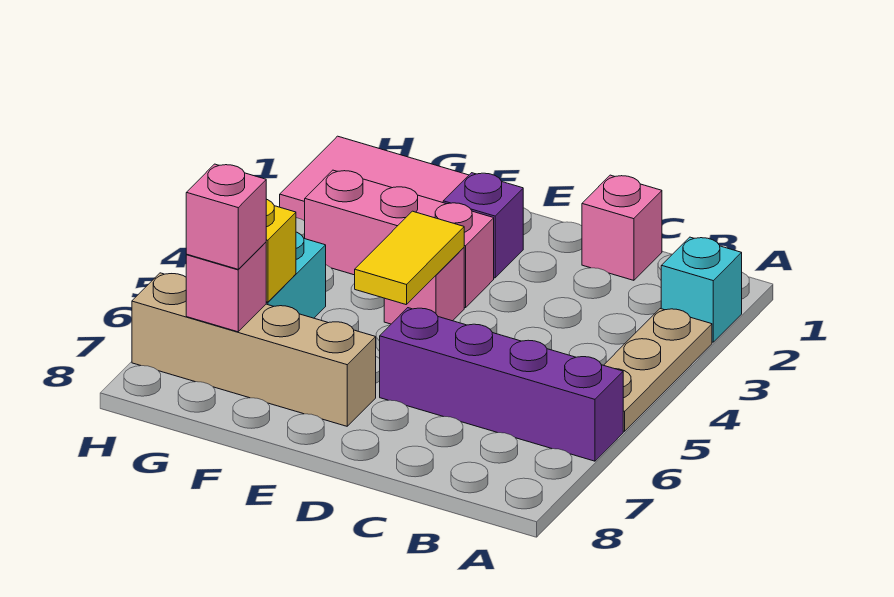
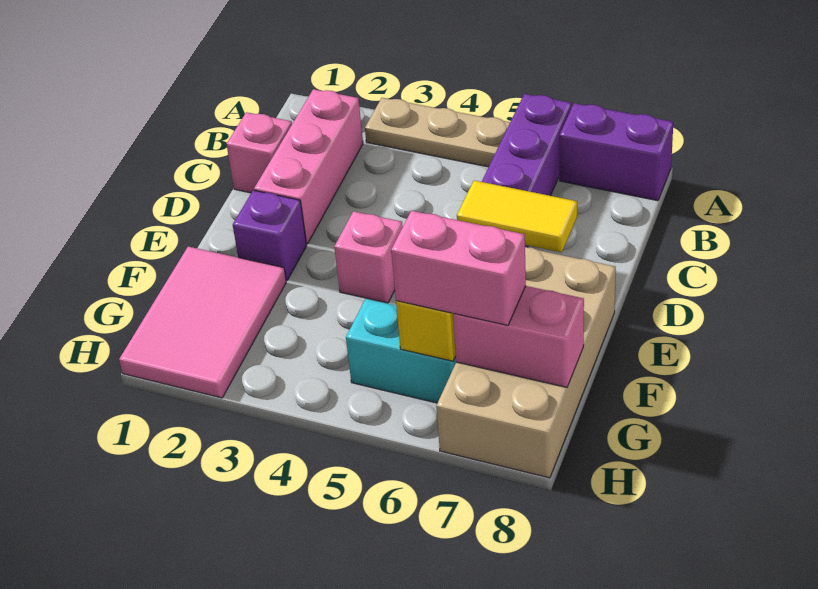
cyan 1x1 brick [661,237,742,342] -> none
none -> purple 1x2 brick [560,103,673,201]
pink 1x3 brick [305,170,494,308] -> pink 1x3 brick moved to [254,89,363,244]
yellow 1x2 tile [355,211,464,305] -> yellow 1x2 tile moved to [457,180,577,253]
tan 1x4 brick [132,273,376,426] -> tan 2x4 brick [436,247,616,478]
pink 1x1 brick [186,242,266,332] -> pink 1x2 brick [453,286,584,387]
pink 1x1 brick [186,164,266,269] -> pink 1x2 brick [391,211,526,325]

